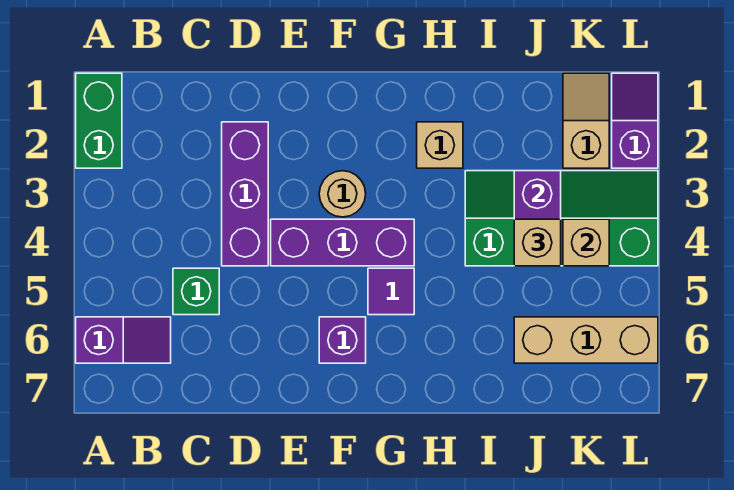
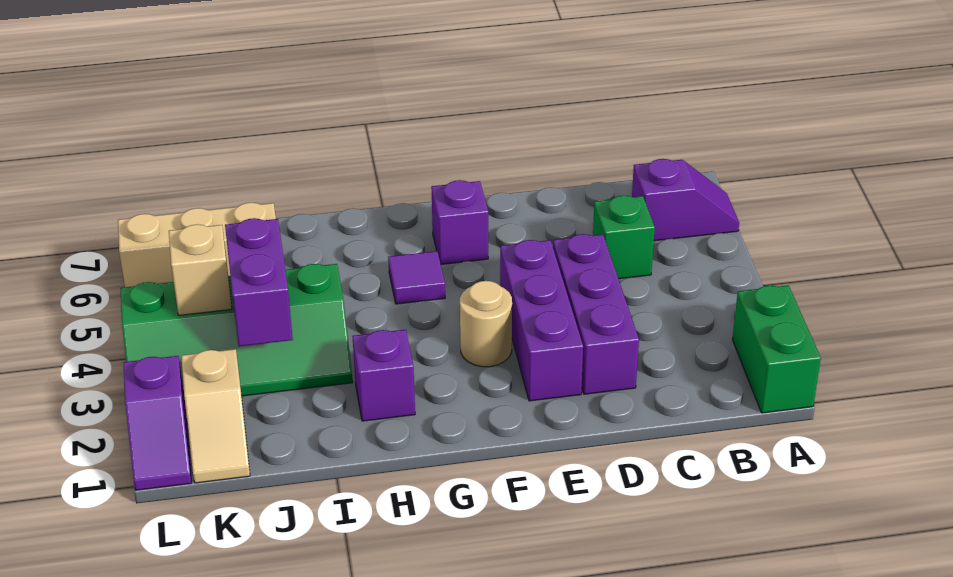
purple 1x2 slope [76,317,171,363] -> purple 1x2 slope turned to [632,159,739,241]
purple 1x3 brick [271,219,414,266] -> purple 1x3 brick turned to [500,240,583,401]
tan 1x1 brick [417,122,463,168] -> purple 1x1 brick [353,330,415,421]
tan 1x1 brick [514,219,561,266] -> none

